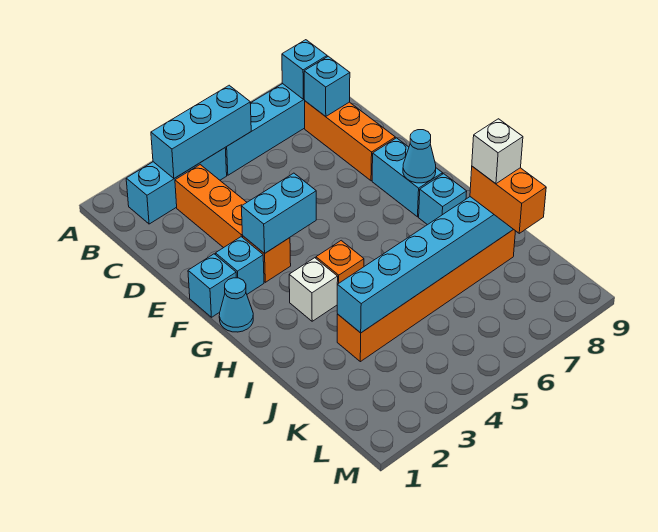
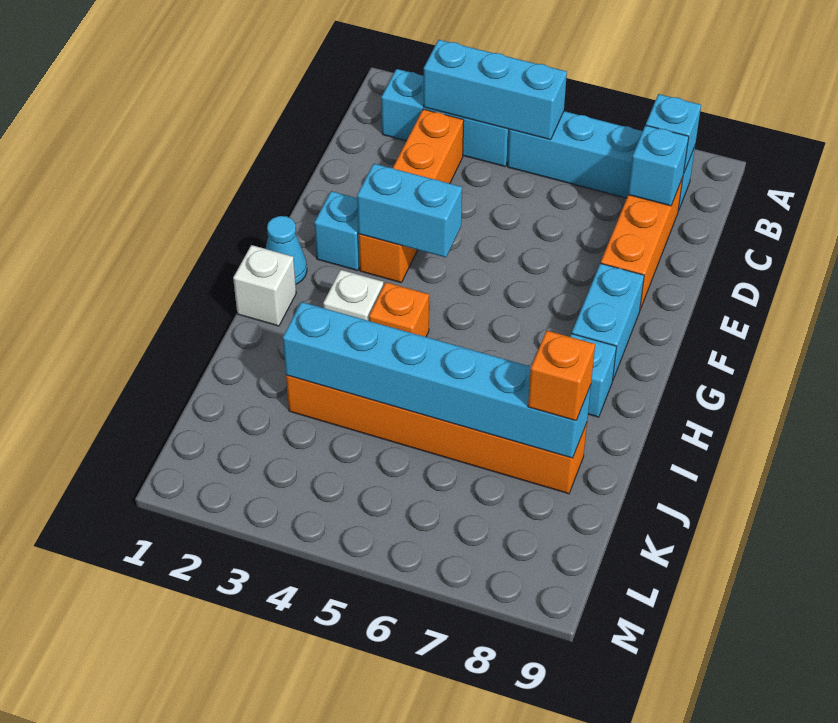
cyan 1x1 brick [188,254,236,317] -> none
cyan 1x1 cone [403,130,436,183] -> none
orange 1x2 brick [470,166,546,233] -> orange 1x1 brick [528,331,595,421]
white 1x1 brick [472,119,523,184] -> white 1x1 brick moved to [233,245,296,326]

